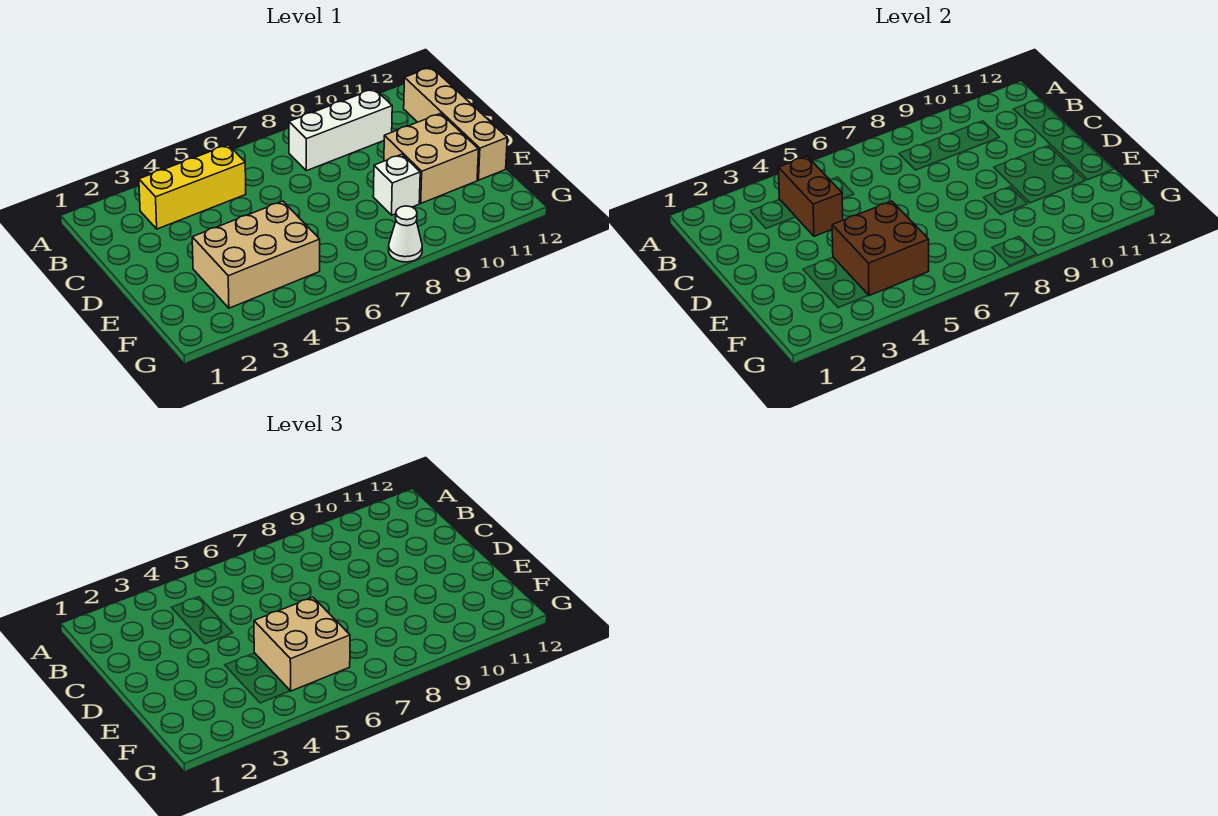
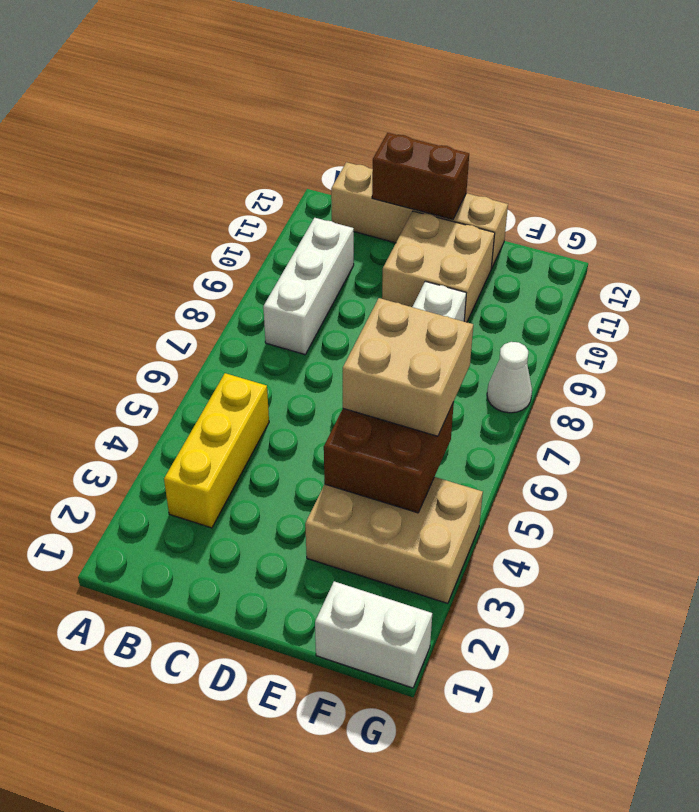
brown 1x2 brick [778,156,843,236] -> brown 1x2 brick moved to [372,133,469,219]
tan 2x3 brick [192,201,320,308] -> tan 2x3 brick turned to [305,477,483,603]
none -> white 1x2 brick [315,581,432,688]

